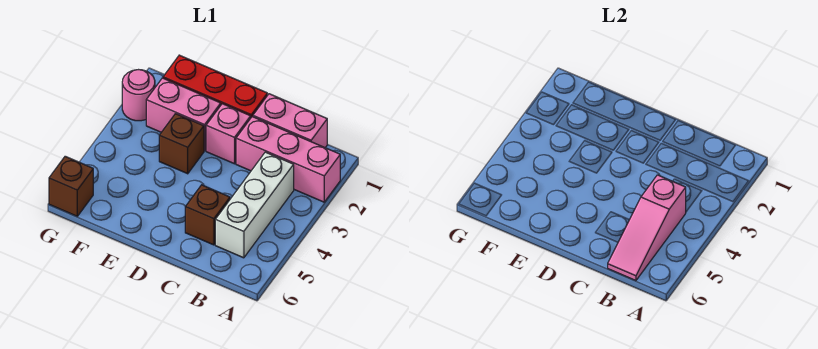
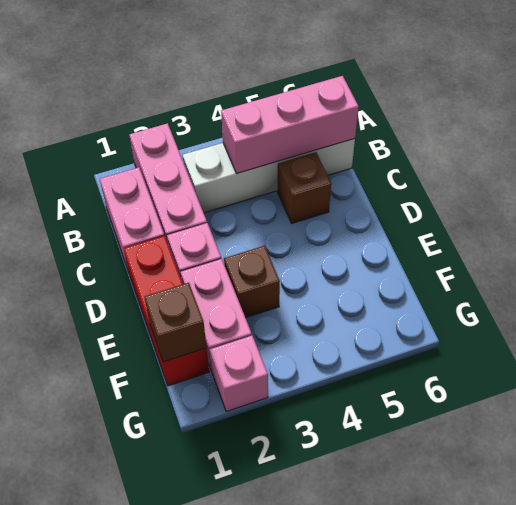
white 1x3 brick [215,152,294,258] -> white 1x4 brick [183,139,355,213]
pink 1x3 slope [608,175,686,281] -> pink 1x3 brick [221,76,359,173]
pink 1x1 round brick [122,70,155,121] -> pink 1x1 brick [210,336,268,412]
brown 1x1 brick [49,156,93,216] -> brown 1x1 brick moved to [144,283,207,362]

